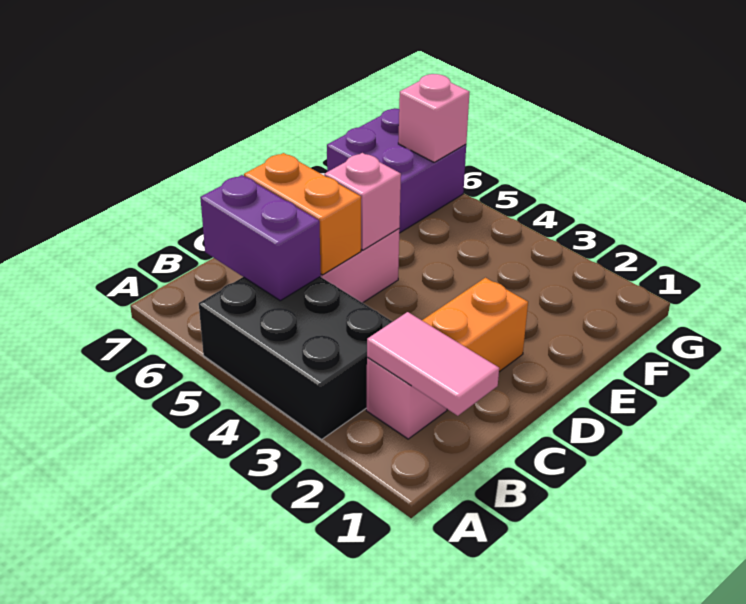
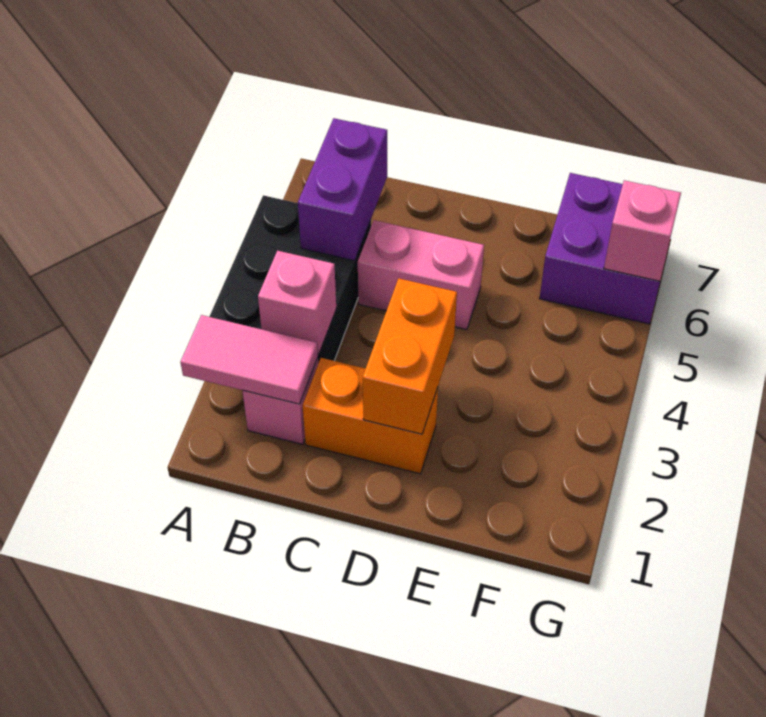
pink 1x2 tile [367,312,499,416] -> pink 1x2 tile turned to [181,315,318,404]
orange 1x2 brick [244,153,361,275] -> orange 1x2 brick moved to [363,278,457,434]
pink 1x1 brick [324,153,401,250] -> pink 1x1 brick moved to [258,251,336,354]

